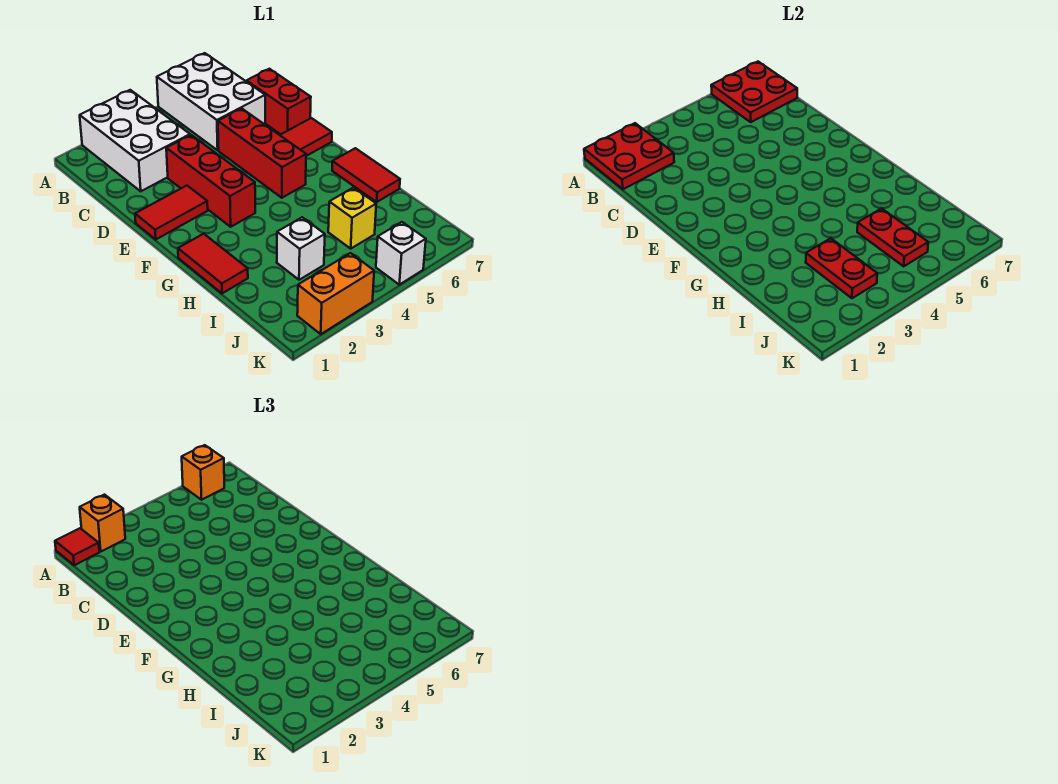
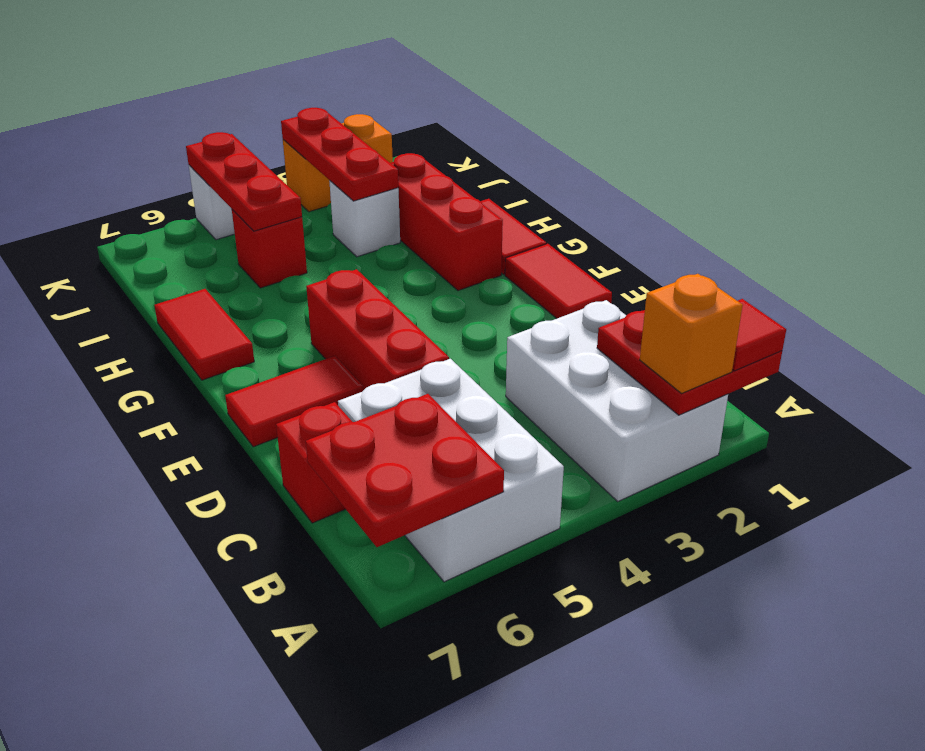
orange 1x1 brick [182,445,224,500] -> none
red 1x2 brick [247,69,311,134] -> red 1x1 brick [276,402,352,523]
red 1x3 brick [166,135,255,227] -> red 1x3 brick moved to [391,153,503,291]
red 1x2 tile [135,186,208,239] -> red 1x2 tile turned to [505,244,612,318]
red 1x2 plate [806,238,877,298] -> red 1x3 plate [281,108,398,201]
yellow 1x1 brick [328,188,376,249] -> red 1x1 brick [232,210,307,288]
red 1x2 plate [857,208,928,266] -> red 1x3 plate [186,132,302,231]

